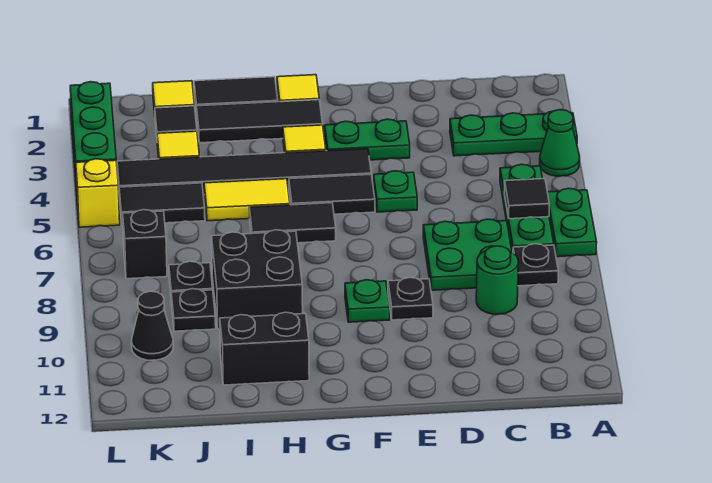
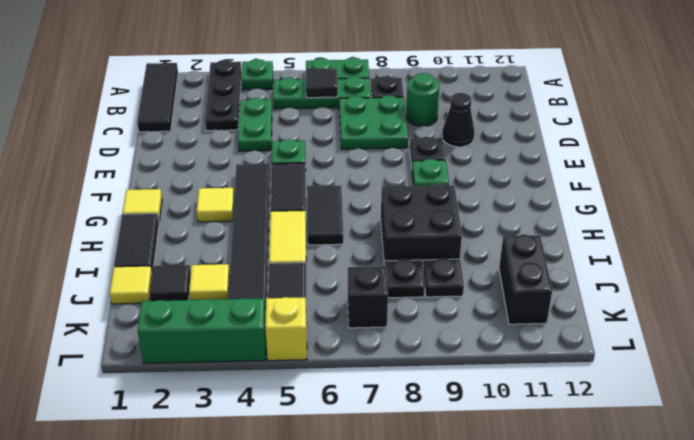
green 1x3 plate [450,111,577,156] -> black 1x3 plate [205,60,242,131]
green 1x1 cone [540,110,580,176] -> green 1x1 plate [241,59,273,90]
green 1x2 plate [325,119,410,160] -> green 1x2 plate moved to [238,98,272,151]
black 1x3 tile [197,100,323,143] -> black 1x3 tile moved to [137,63,178,132]
black 1x2 brick [220,312,309,385] -> black 1x2 brick moved to [499,234,552,324]
black 1x1 cone [131,291,173,360] -> black 1x1 cone moved to [442,93,475,147]

